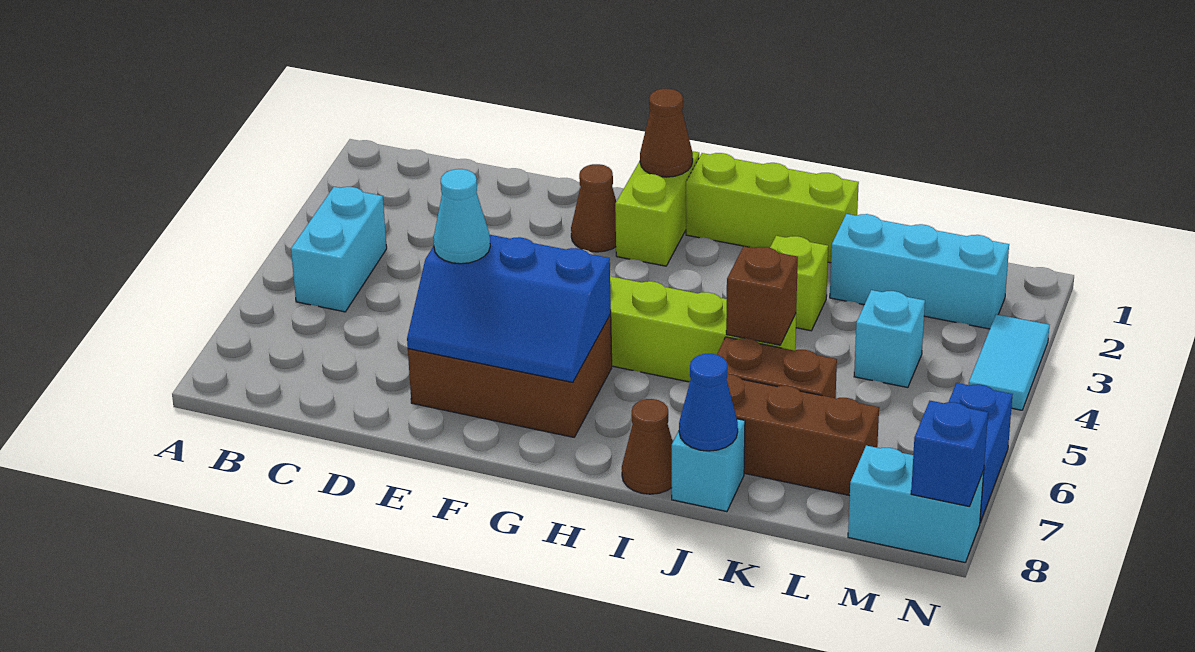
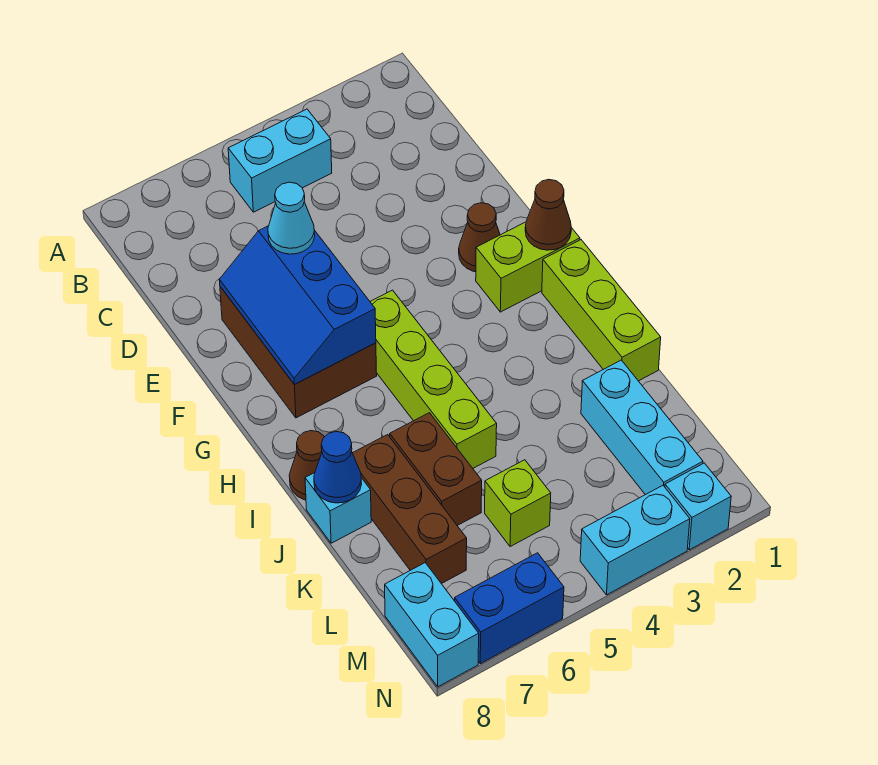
lime 1x1 brick [770,236,828,331] -> lime 1x1 brick moved to [485,460,551,547]
brown 1x1 brick [726,246,798,345] -> none
cyan 1x1 brick [854,290,925,388] -> cyan 1x1 brick moved to [665,463,731,550]
cyan 1x2 tile [969,314,1049,410] -> cyan 1x2 brick [580,485,690,595]
blue 1x1 brick [911,401,988,507] -> none

